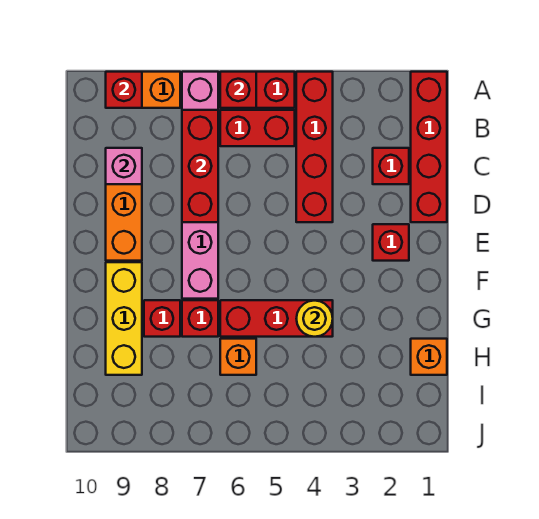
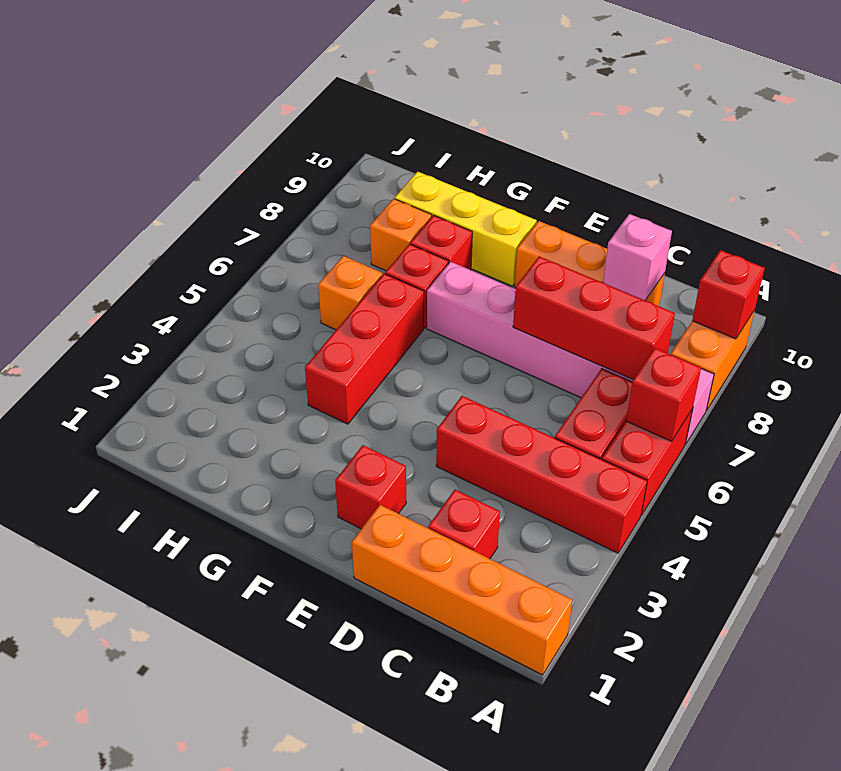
red 1x4 brick [411,72,447,222] -> orange 1x4 brick [352,505,572,675]
yellow 1x1 round brick [296,301,333,337] -> none
orange 1x1 brick [411,339,447,375] -> orange 1x1 brick moved to [370,199,432,271]

